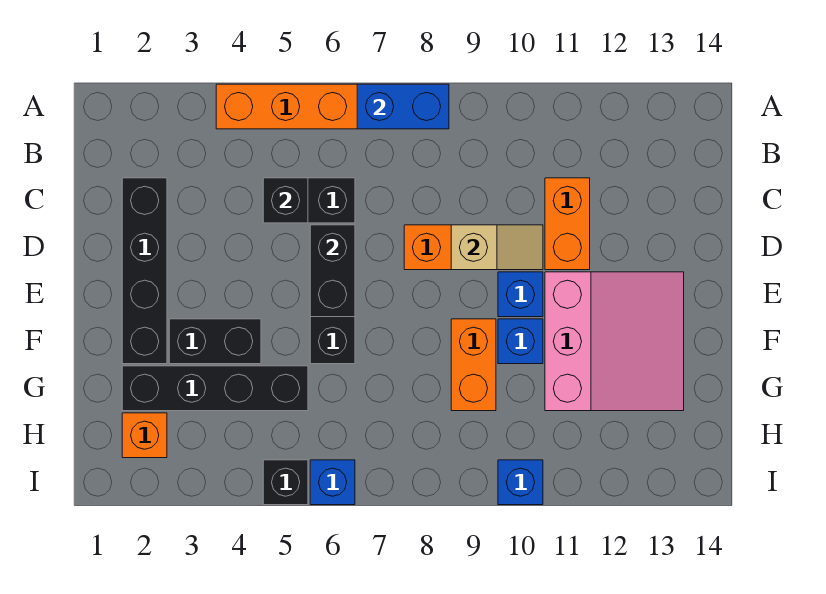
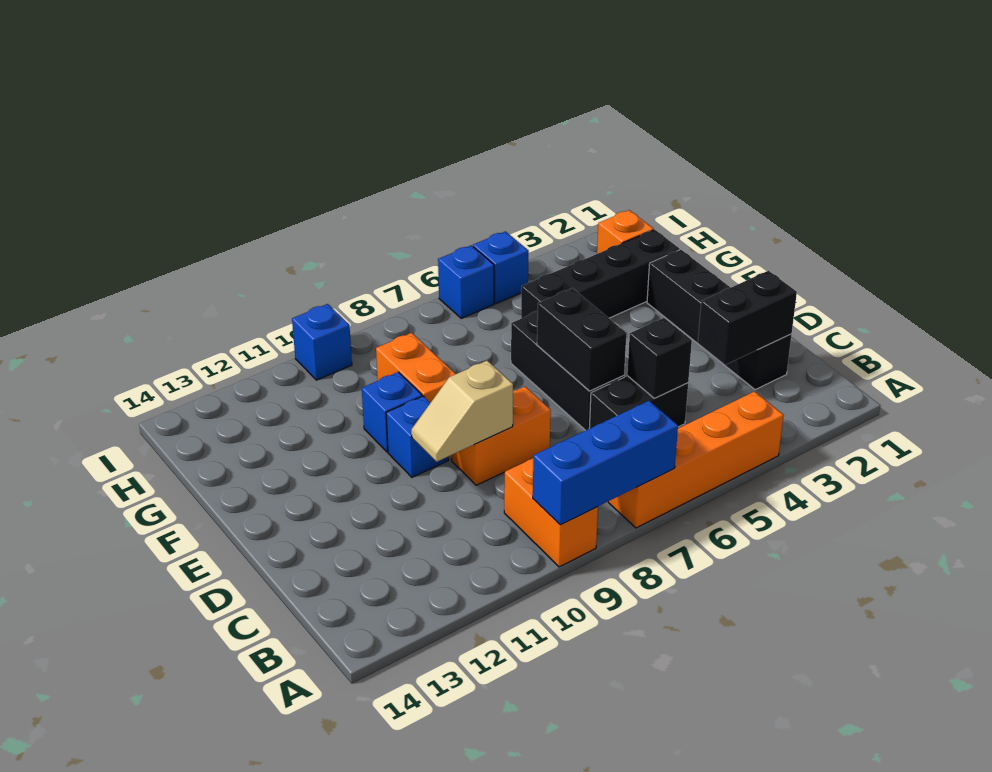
blue 1x2 brick [357,84,449,129] -> blue 1x3 brick [533,401,678,525]
orange 1x2 brick [545,178,590,270] -> orange 1x2 brick moved to [504,459,598,567]
pink 3x3 slope [545,272,684,411] -> none
black 1x2 brick [169,319,261,364] -> black 1x2 brick moved to [698,271,797,365]
black 1x1 brick [263,460,308,505] -> blue 1x1 brick [473,231,529,304]

